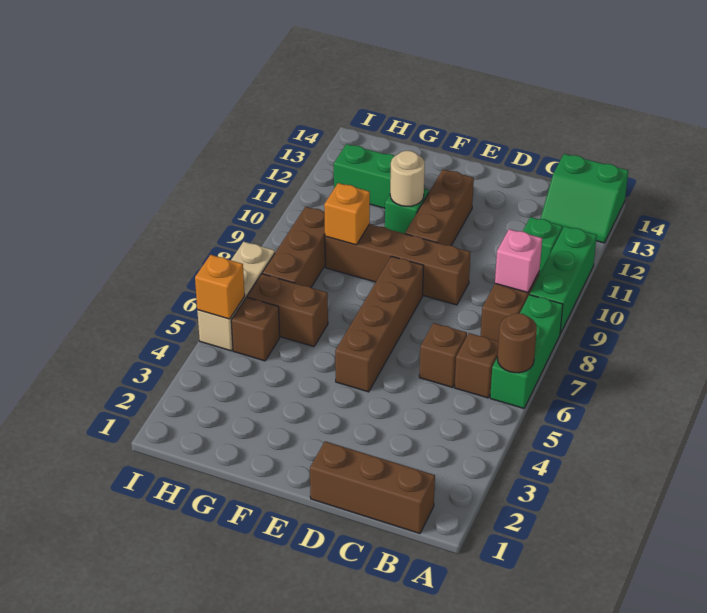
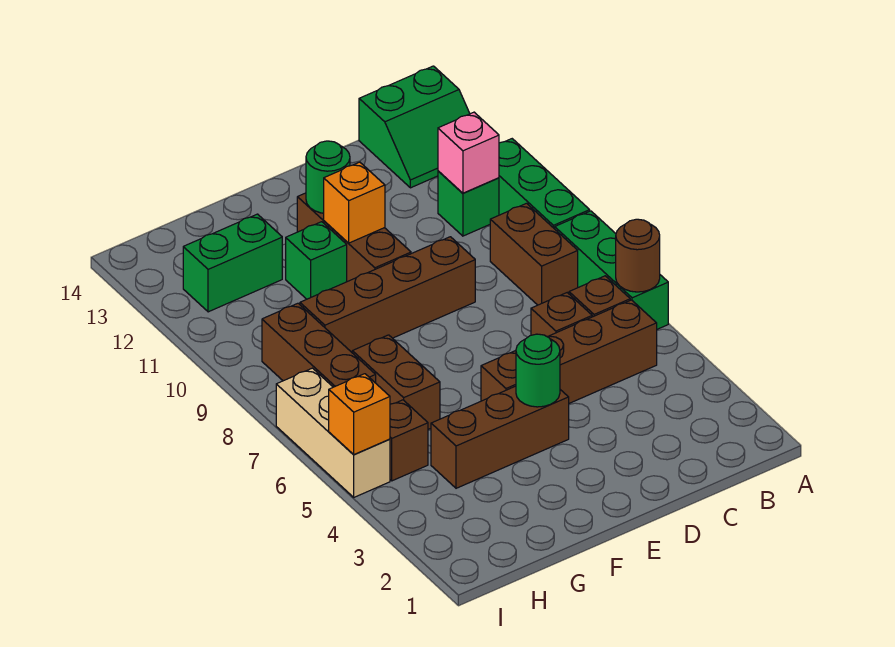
brown 1x3 brick [310,441,435,534] -> brown 1x3 brick moved to [431,386,569,488]
pink 1x1 brick [495,229,542,293] -> pink 1x1 brick moved to [438,112,499,193]
none -> green 1x1 round brick [516,334,560,407]
brown 1x4 brick [335,256,424,392] -> brown 1x4 brick turned to [481,300,657,403]
none -> green 1x1 round brick [306,141,350,213]
tan 1x1 round brick [390,151,425,206] -> none
brown 1x2 brick [247,274,328,347] -> brown 1x2 brick turned to [352,335,440,429]
orange 1x1 brick [324,183,370,245] -> orange 1x1 brick moved to [324,162,385,243]

